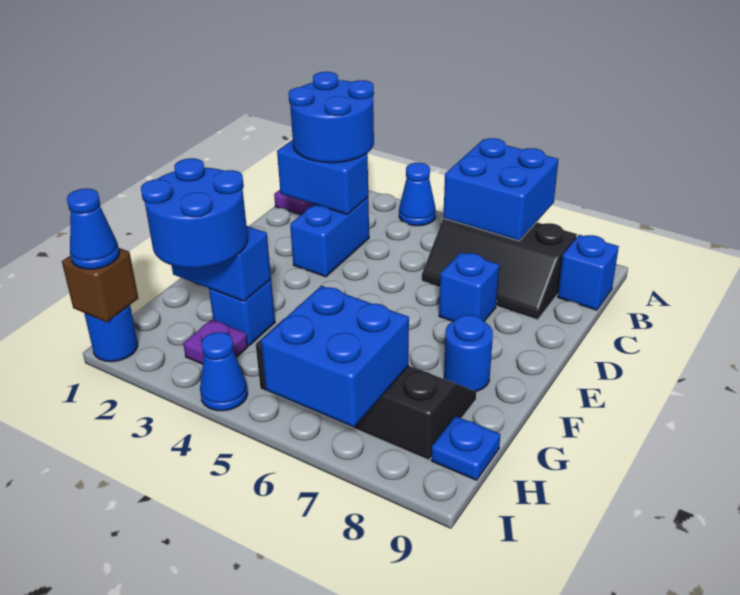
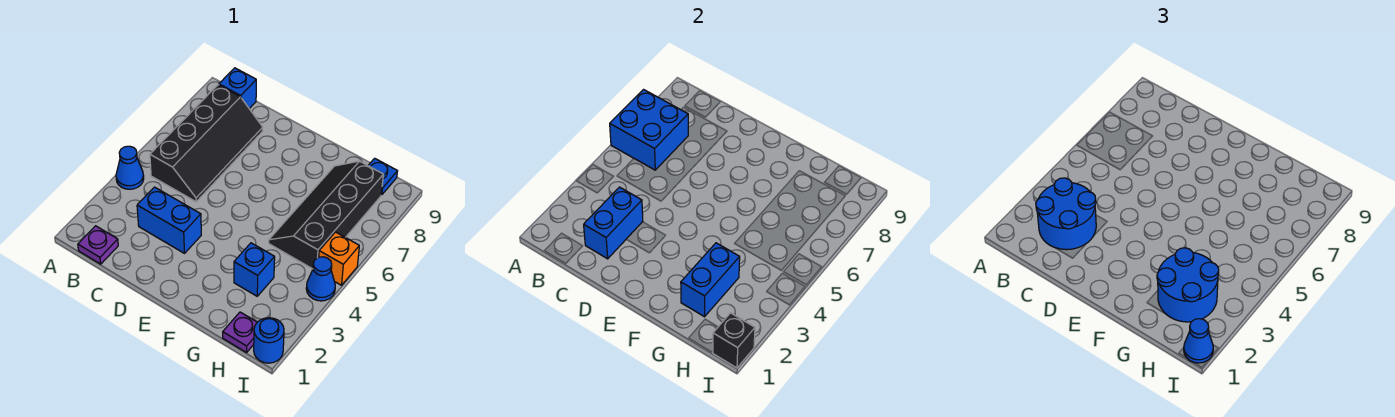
black 2x3 slope [422,219,577,320] -> black 2x4 slope [150,85,263,202]
blue 1x1 brick [439,252,499,321] -> none
blue 1x1 round brick [444,315,493,391] -> none
purple 1x1 plate [183,319,248,364] -> purple 1x1 plate moved to [223,312,257,353]
blue 2x2 brick [261,286,409,427] -> none
brown 1x1 brick [62,248,138,322] -> black 1x1 brick [713,313,755,368]
none -> orange 1x1 brick [319,232,359,285]

